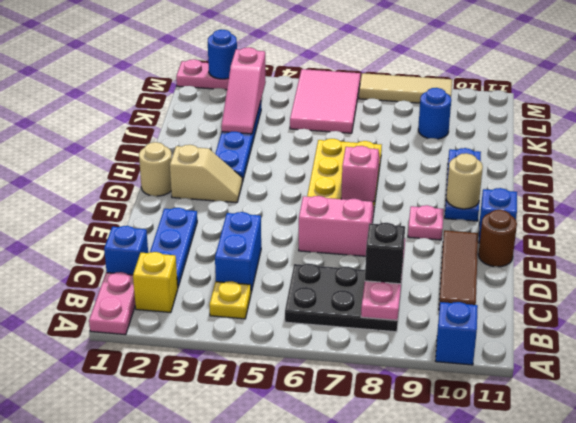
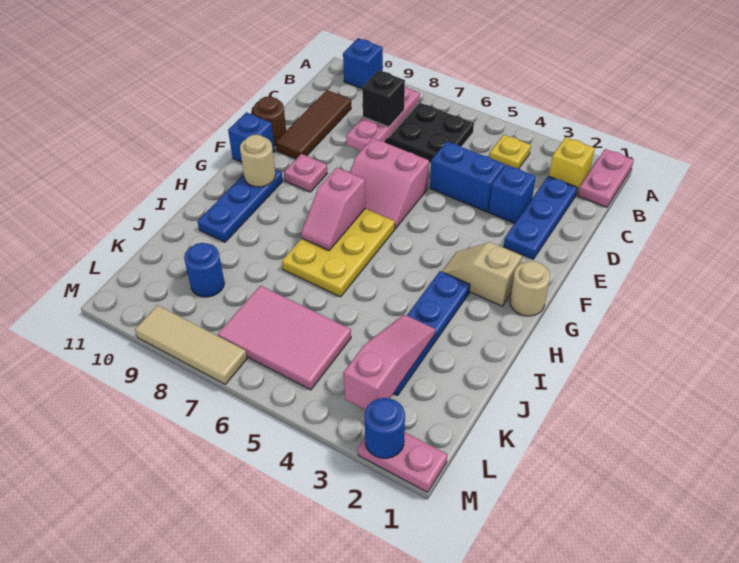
blue 1x1 brick [104,226,148,275] -> blue 1x1 brick moved to [488,165,536,223]
blue 1x2 brick [215,212,261,292] -> blue 1x2 brick turned to [430,141,505,212]
pink 2x3 tile [290,69,360,133] -> pink 2x3 tile turned to [218,286,351,390]

